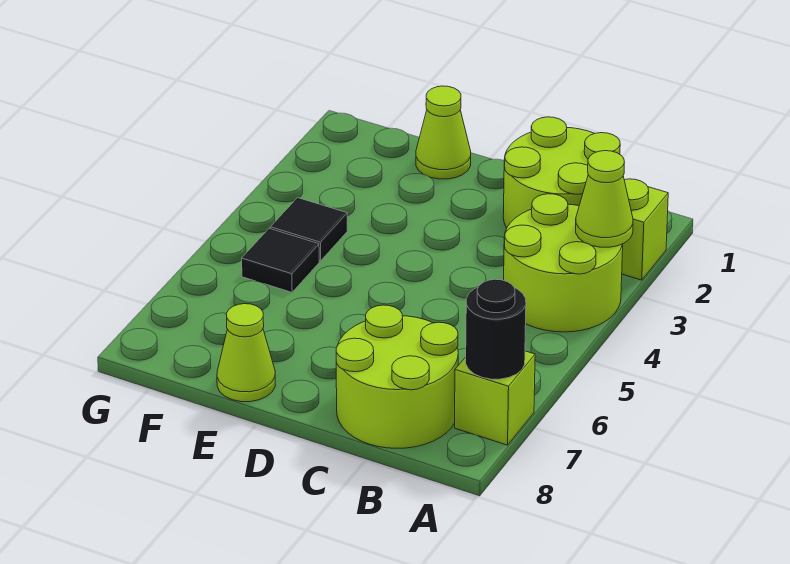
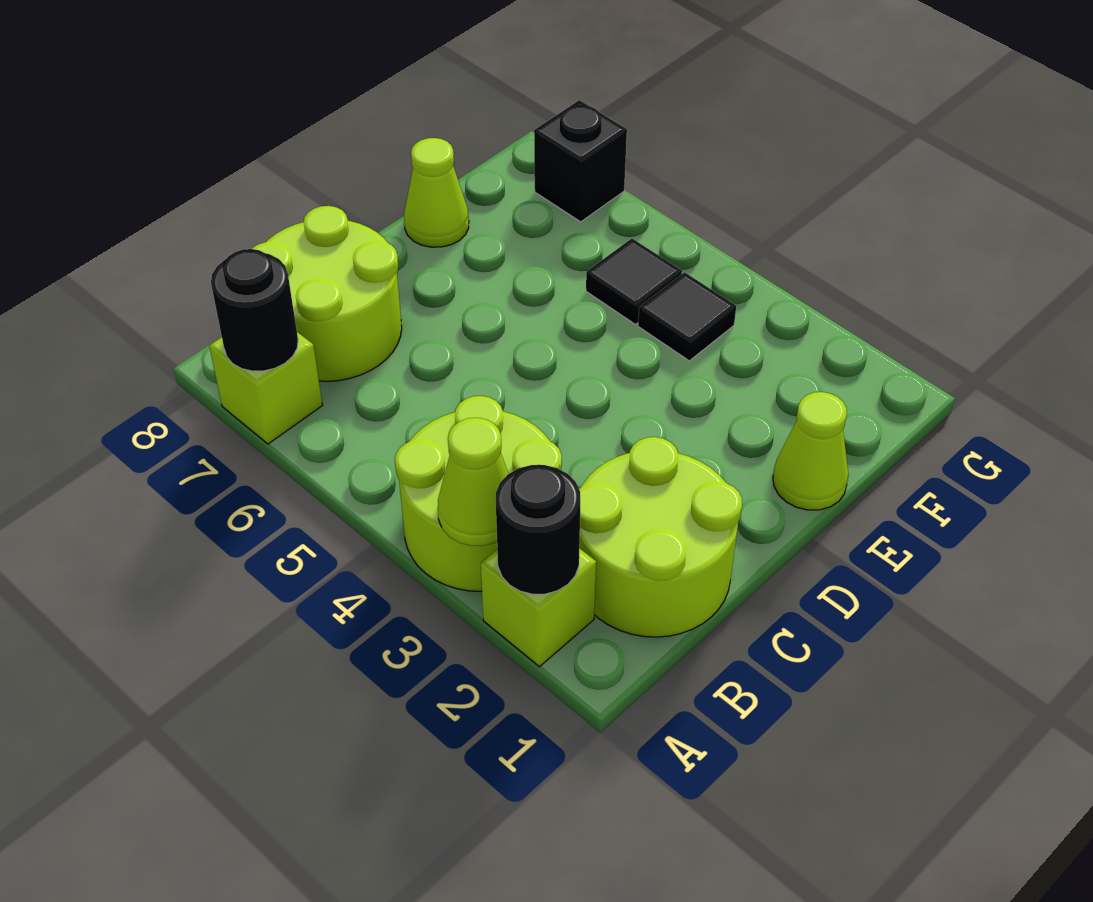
none -> black 1x1 round brick [496,465,580,594]
none -> black 1x1 brick [534,100,627,222]

